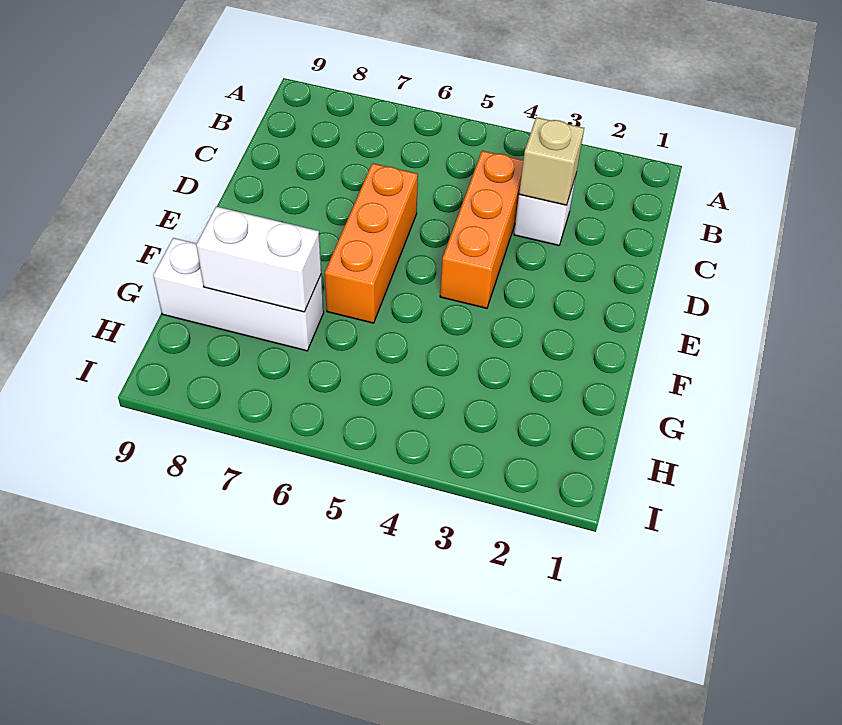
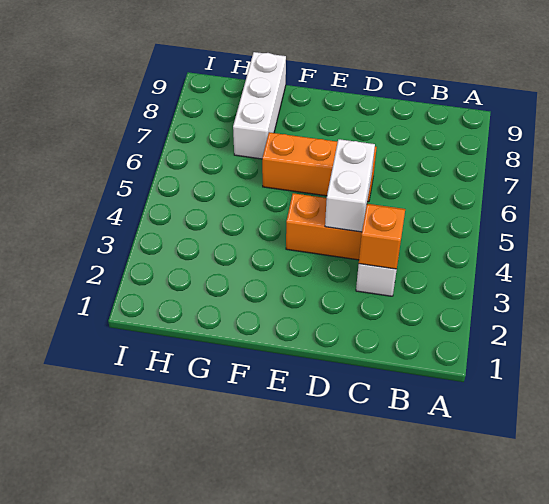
tan 1x1 brick [519,117,584,205] -> orange 1x1 brick [359,204,405,269]
white 1x2 brick [196,206,321,312] -> white 1x2 brick moved to [325,139,375,232]

